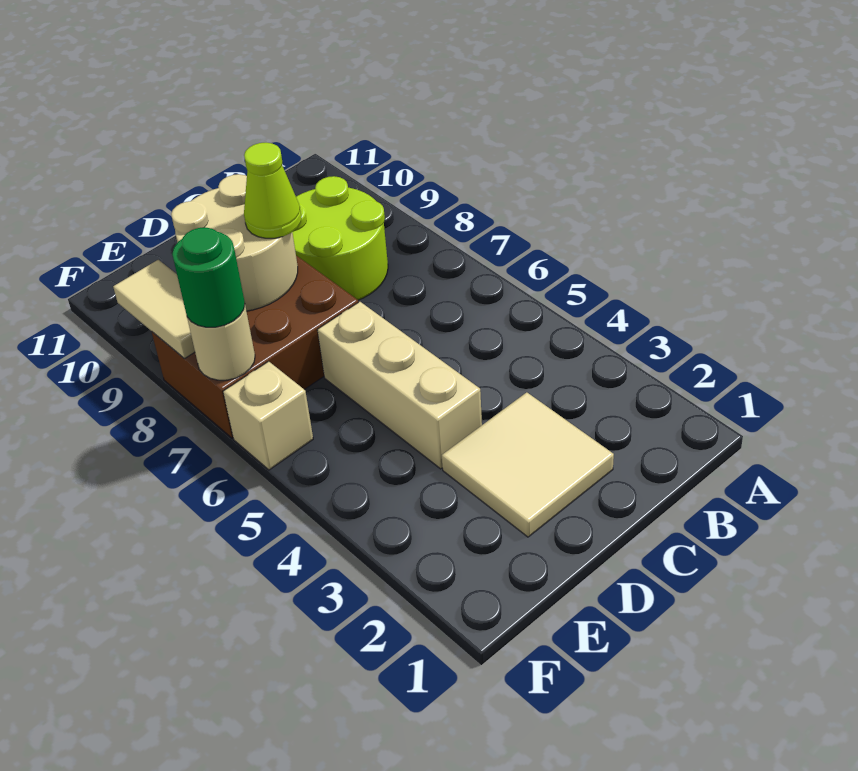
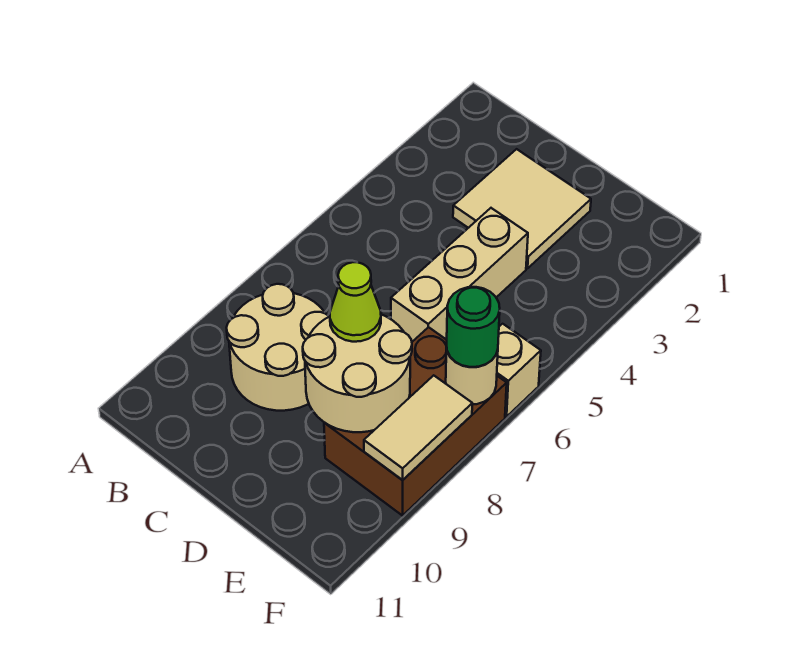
lime 2x2 round brick [292,176,388,300] -> tan 2x2 round brick [227,284,329,411]
brown 2x3 brick [152,255,358,438] -> brown 2x3 brick turned to [324,327,507,516]

